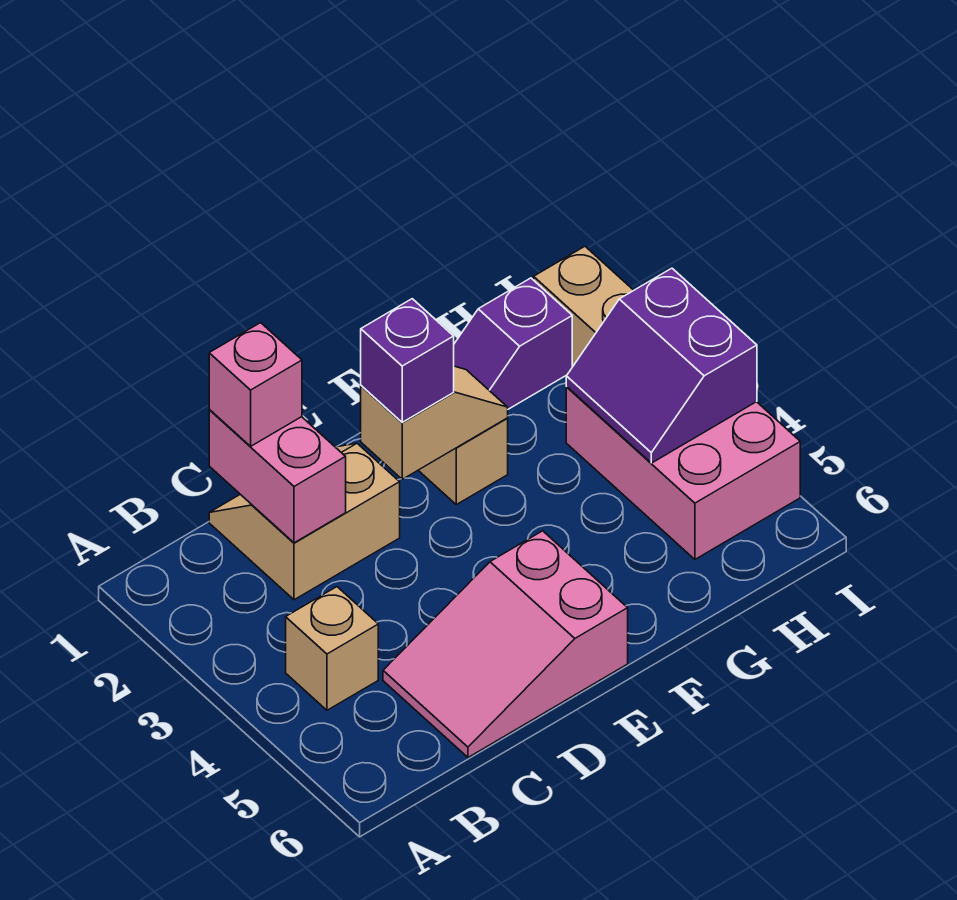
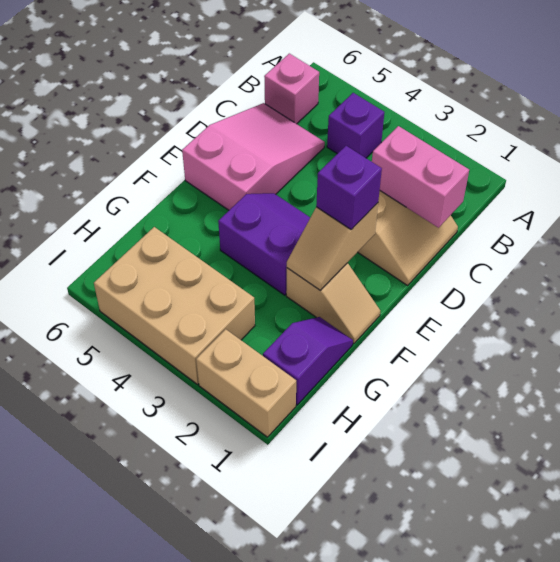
tan 1x1 brick [286,587,378,710] -> purple 1x1 brick [327,93,384,158]
pink 1x1 brick [209,323,302,446] -> pink 1x1 brick moved to [264,54,319,124]
pink 2x3 brick [566,387,800,559] -> tan 2x3 brick [94,227,255,384]
purple 2x2 slope [566,268,757,463] -> purple 2x2 slope moved to [218,193,310,295]

